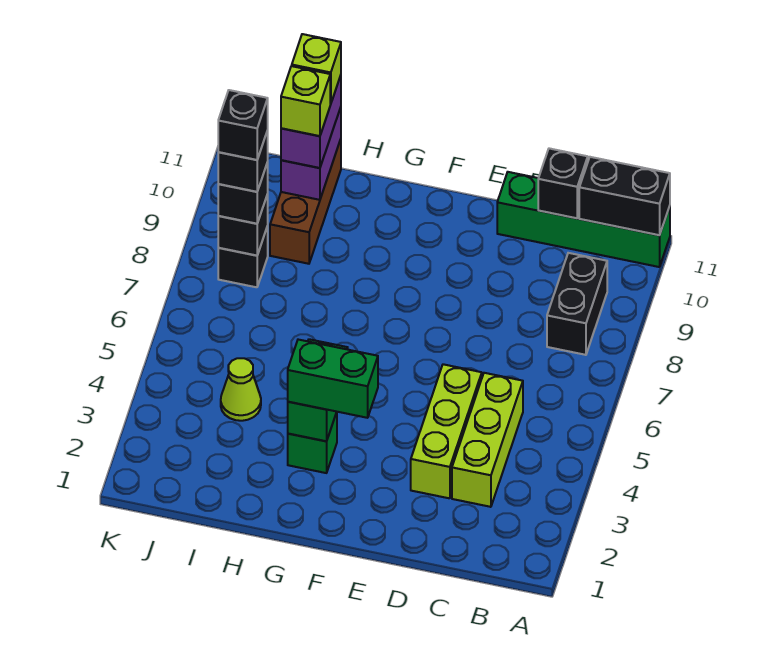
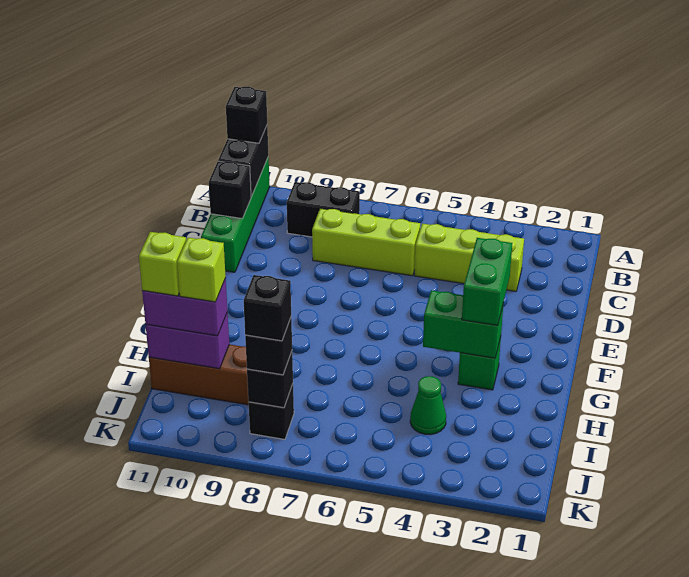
lime 1x3 brick [411,364,482,498] -> lime 1x3 brick moved to [312,208,420,276]
lime 1x1 cone [221,358,261,421] -> green 1x1 cone [410,376,446,434]
black 1x1 brick [218,90,268,160] -> black 1x1 brick moved to [226,86,267,143]

